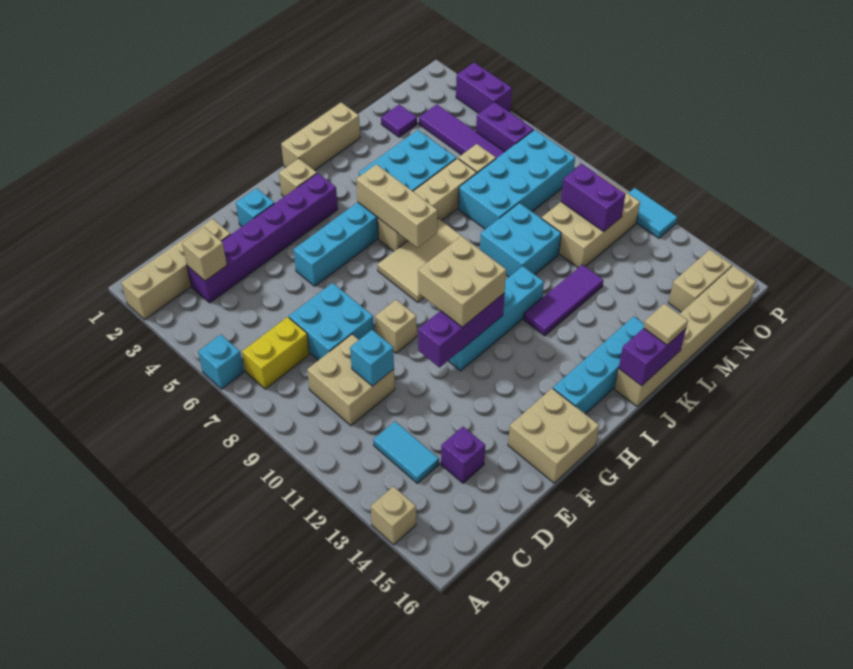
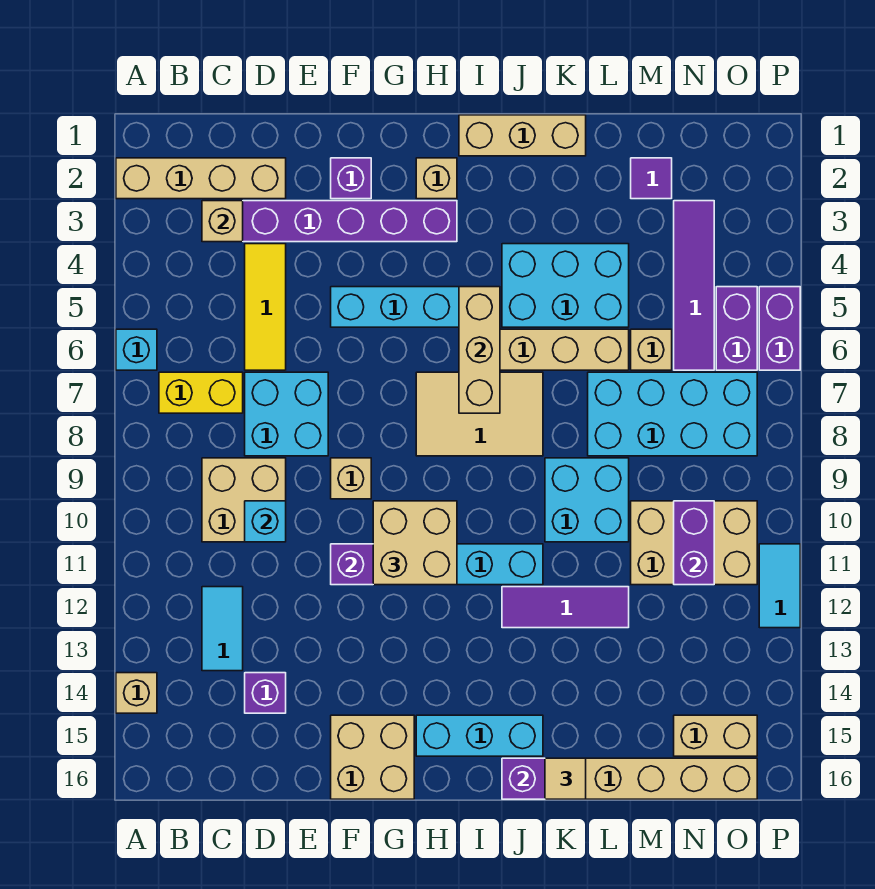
none -> yellow 1x3 tile [245,244,286,370]
cyan 1x1 brick [236,188,275,226] -> purple 1x1 brick [331,158,371,199]
cyan 1x4 brick [553,316,644,414] -> cyan 1x3 brick [416,715,543,756]
purple 1x2 brick [456,62,512,113] -> purple 1x2 brick moved to [759,287,800,370]

